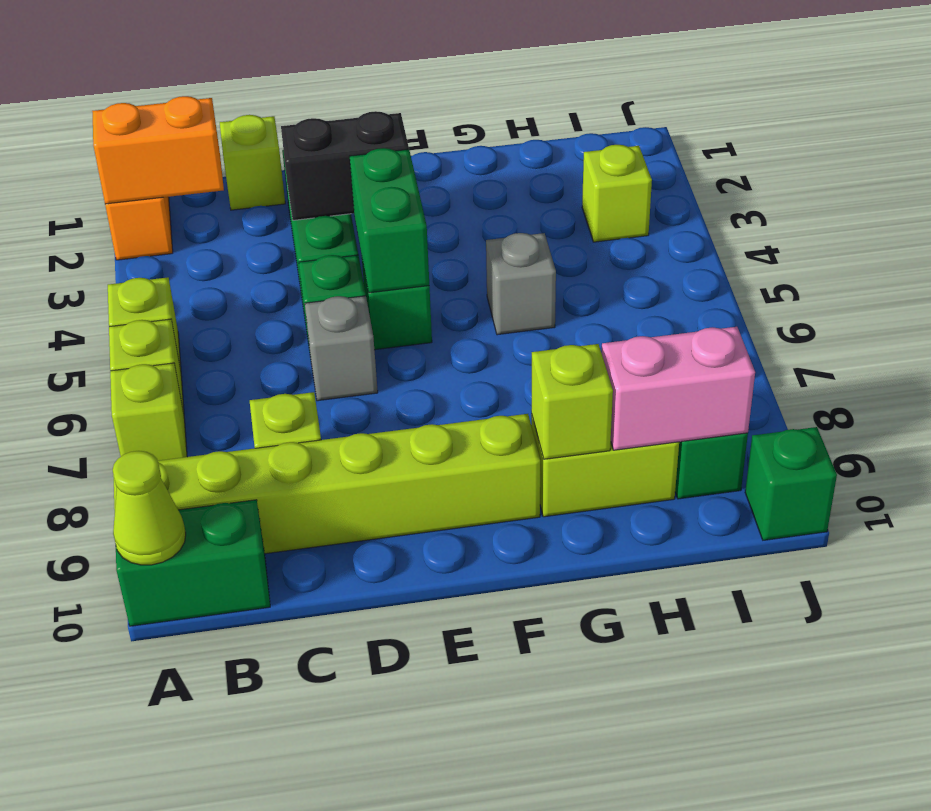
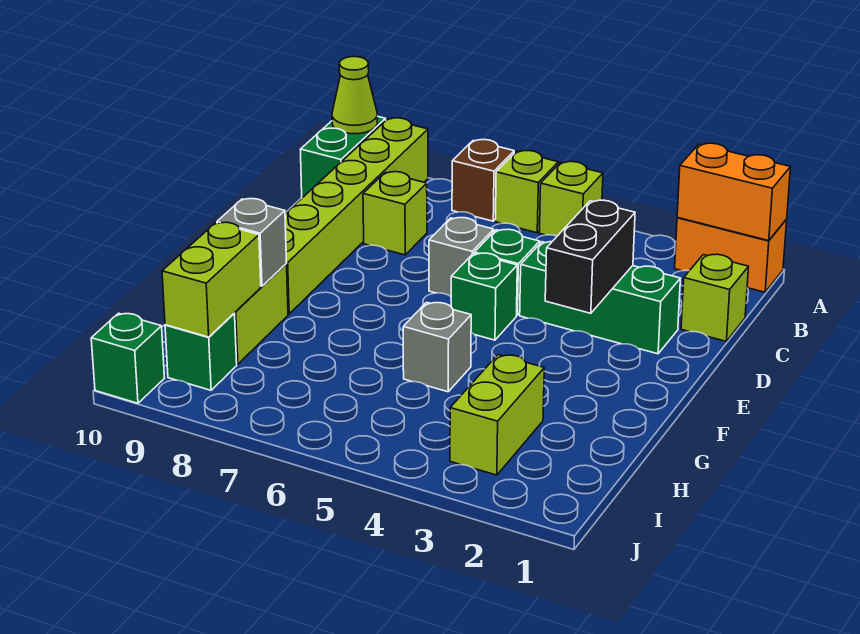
orange 1x2 brick [92,96,224,204] -> orange 1x2 brick turned to [677,143,791,241]
lime 1x1 brick [110,363,187,461] -> brown 1x1 brick [452,140,514,221]
green 1x2 brick [350,148,429,293] -> none
lime 1x1 brick [531,344,613,459] -> grey 1x1 brick [217,199,287,286]
pink 1x2 brick [602,327,755,450] -> lime 1x2 brick [162,222,261,337]
lime 1x1 brick [582,145,652,242] -> lime 1x2 brick [450,355,544,475]

